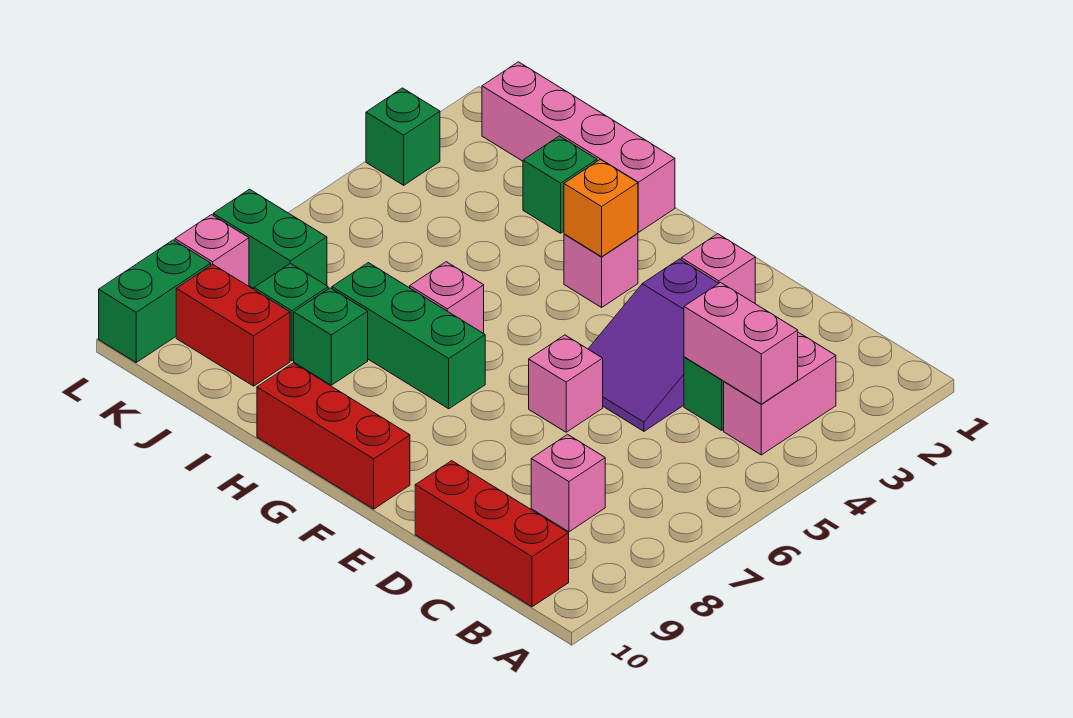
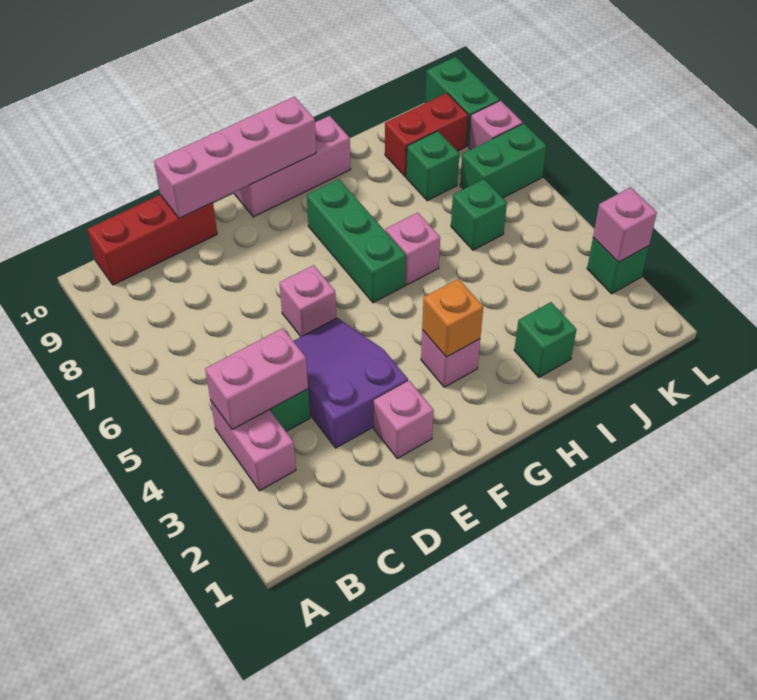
pink 1x1 brick [531,434,605,532] -> pink 1x1 brick moved to [593,187,657,262]
red 1x3 brick [257,363,410,509] -> pink 1x3 brick [234,116,351,217]
green 1x3 brick [332,263,485,409] -> green 1x3 brick turned to [307,179,406,303]
pink 1x4 brick [482,62,675,232] -> pink 1x4 brick moved to [154,97,316,218]
green 1x1 brick [294,288,368,385] -> green 1x1 brick moved to [451,179,507,250]

